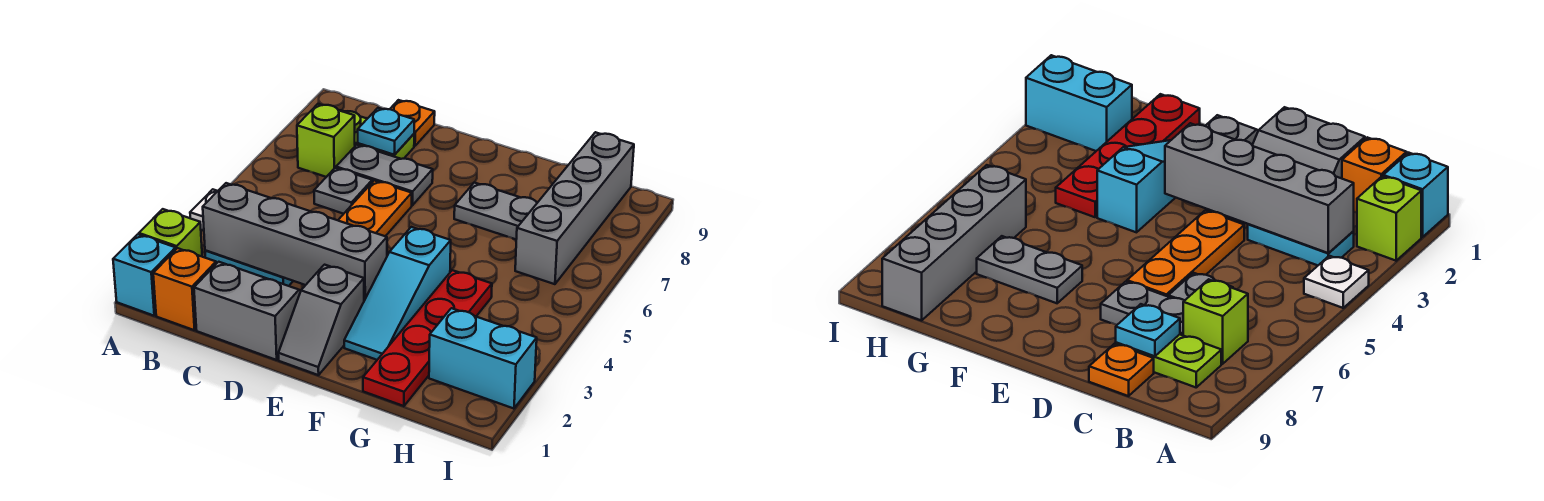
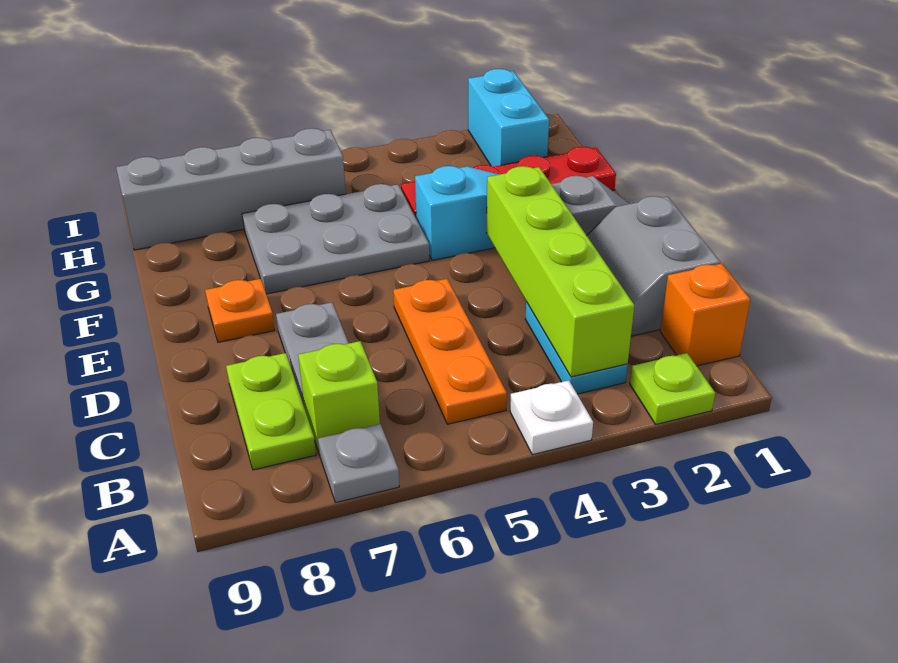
cyan 1x1 brick [113,234,176,316] -> none
lime 1x1 brick [139,209,202,256] -> lime 1x1 plate [630,353,715,425]
grey 1x4 brick [203,183,387,301] -> lime 1x4 brick [487,166,634,377]
grey 1x1 plate [314,168,372,214] -> grey 1x1 plate moved to [318,424,399,502]
cyan 1x1 plate [358,108,414,155] -> none
orange 1x1 plate [390,100,435,146] -> orange 1x1 plate moved to [205,279,275,342]
orange 1x3 plate [338,181,412,236] -> orange 1x3 plate turned to [393,279,507,424]
grey 1x2 plate [454,183,537,239] -> grey 2x3 plate [242,184,430,294]

